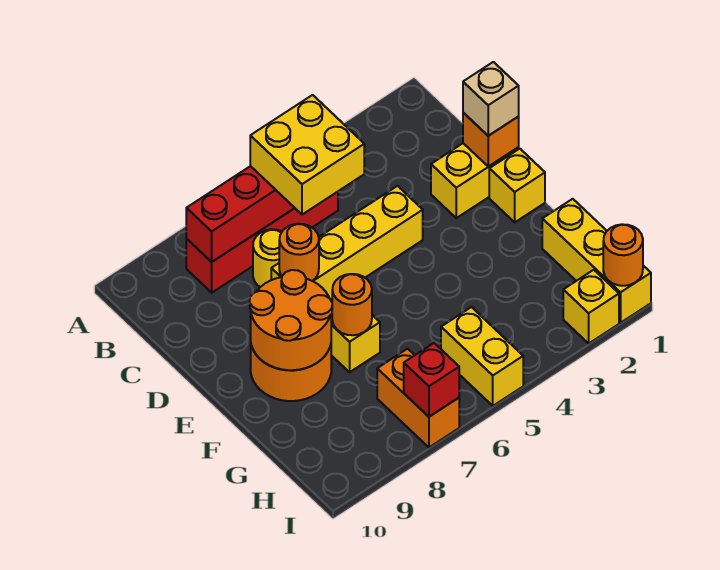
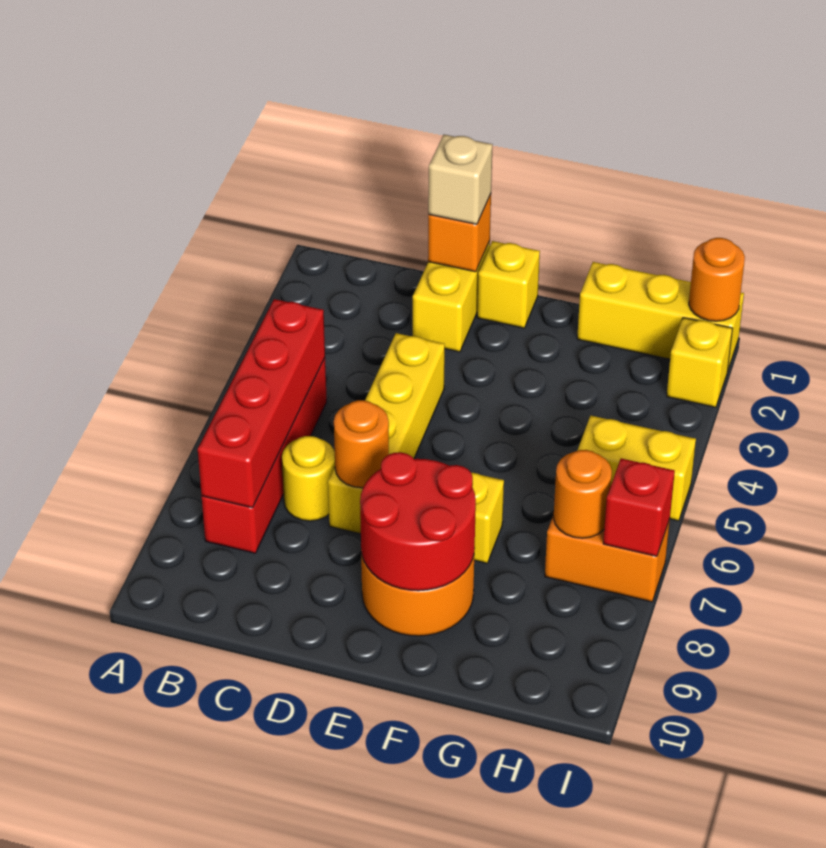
yellow 2x2 brick [250,95,364,215] -> none
orange 2x2 round brick [250,270,332,370] -> red 2x2 round brick [360,452,476,591]
orange 1x1 round brick [332,274,372,335] -> orange 1x1 round brick moved to [553,450,612,538]

